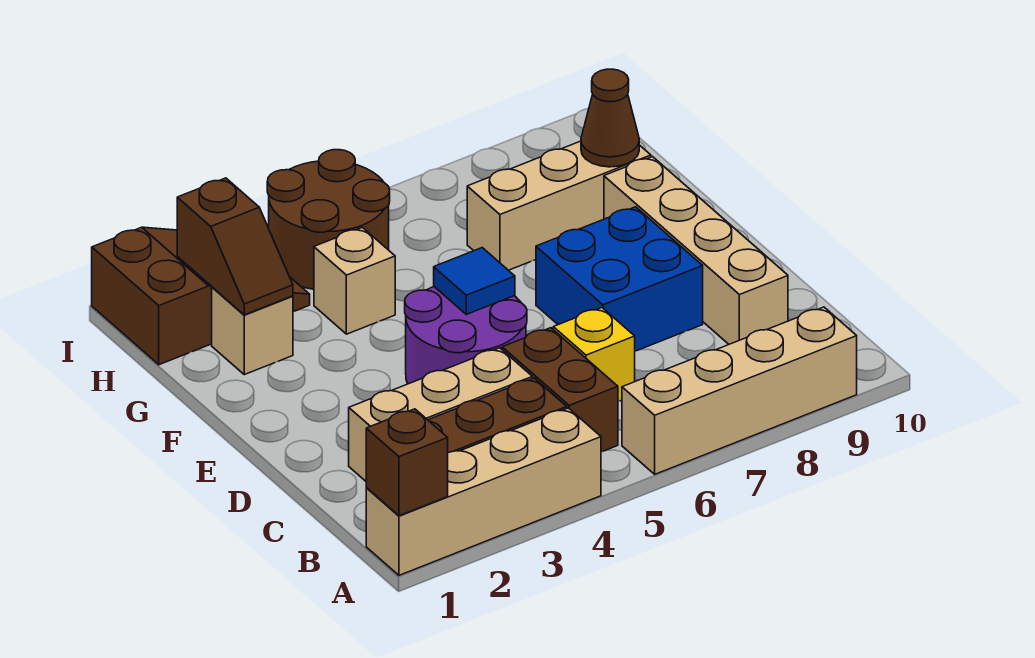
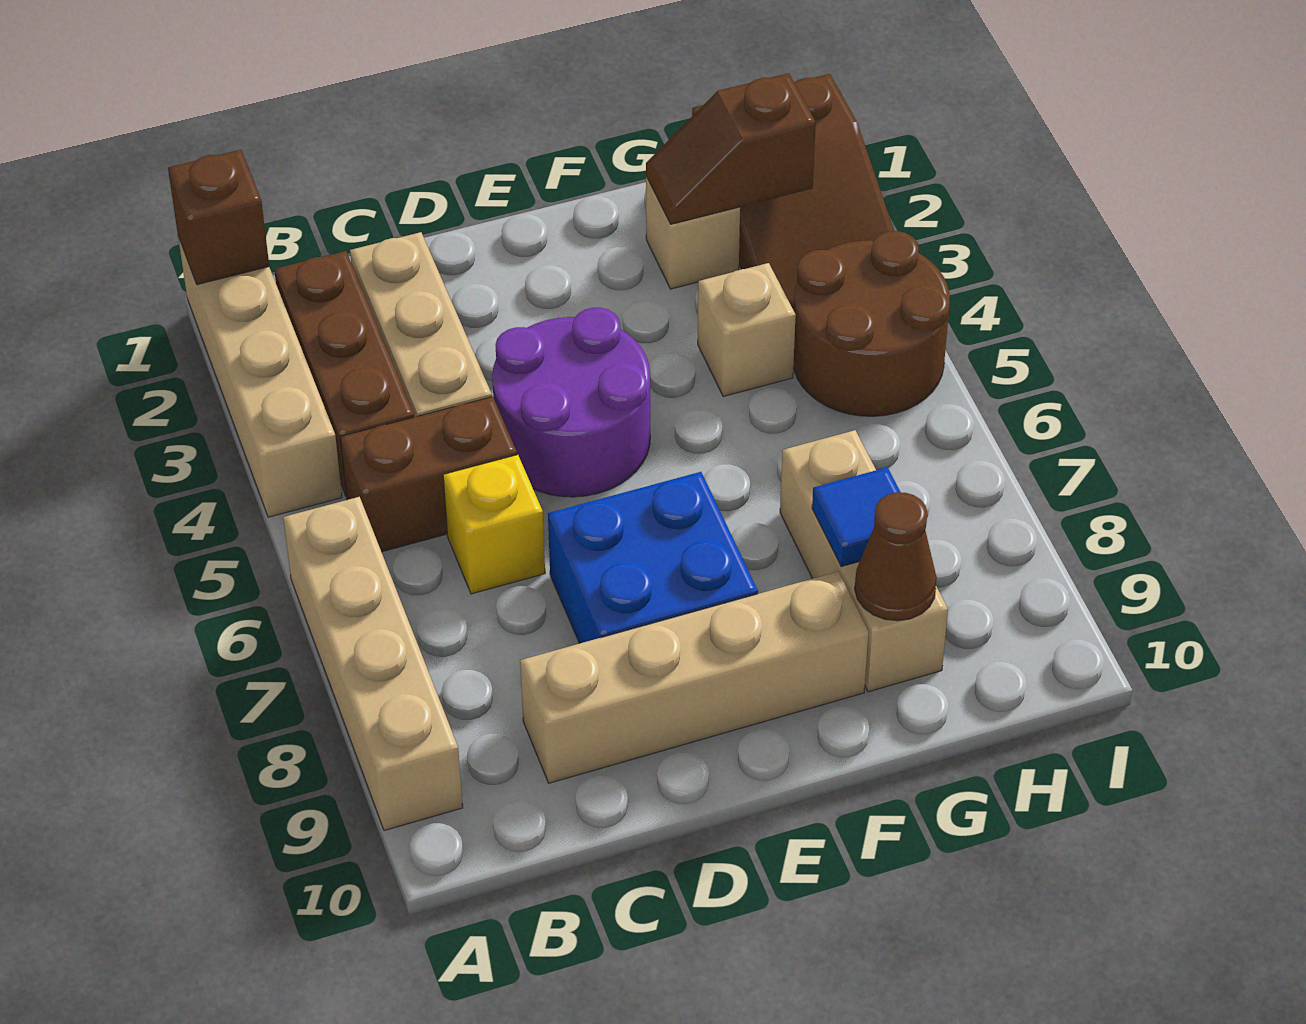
blue 1x1 tile [434,248,515,314] -> blue 1x1 tile moved to [812,467,900,567]

